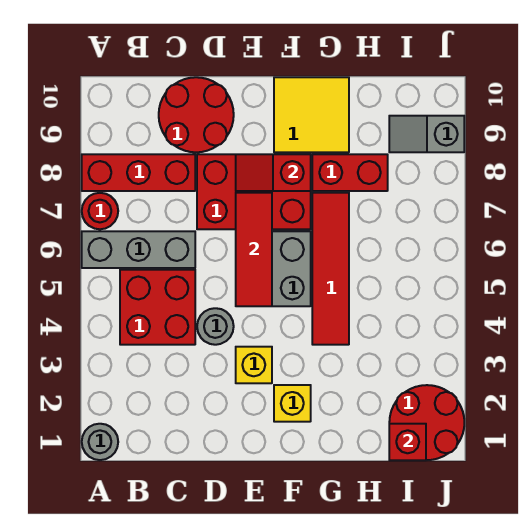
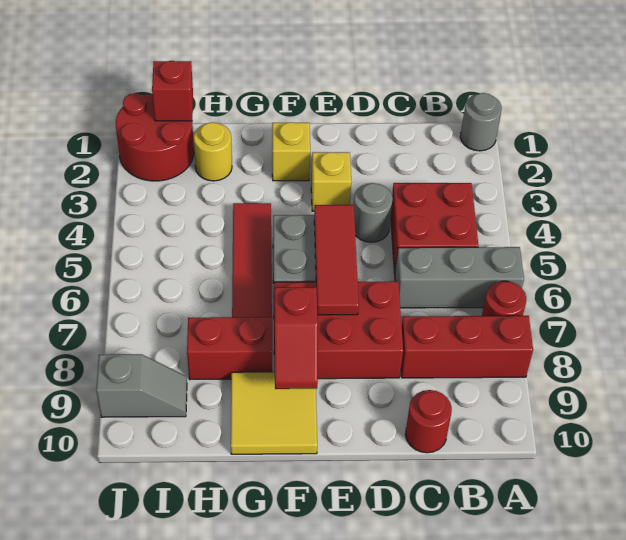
red 2x2 round brick [159,77,234,152] -> red 1x1 round brick [405,390,452,453]
red 1x2 slope [236,154,311,191] -> red 1x2 slope turned to [274,287,318,389]
none -> yellow 1x1 round brick [194,122,232,181]

